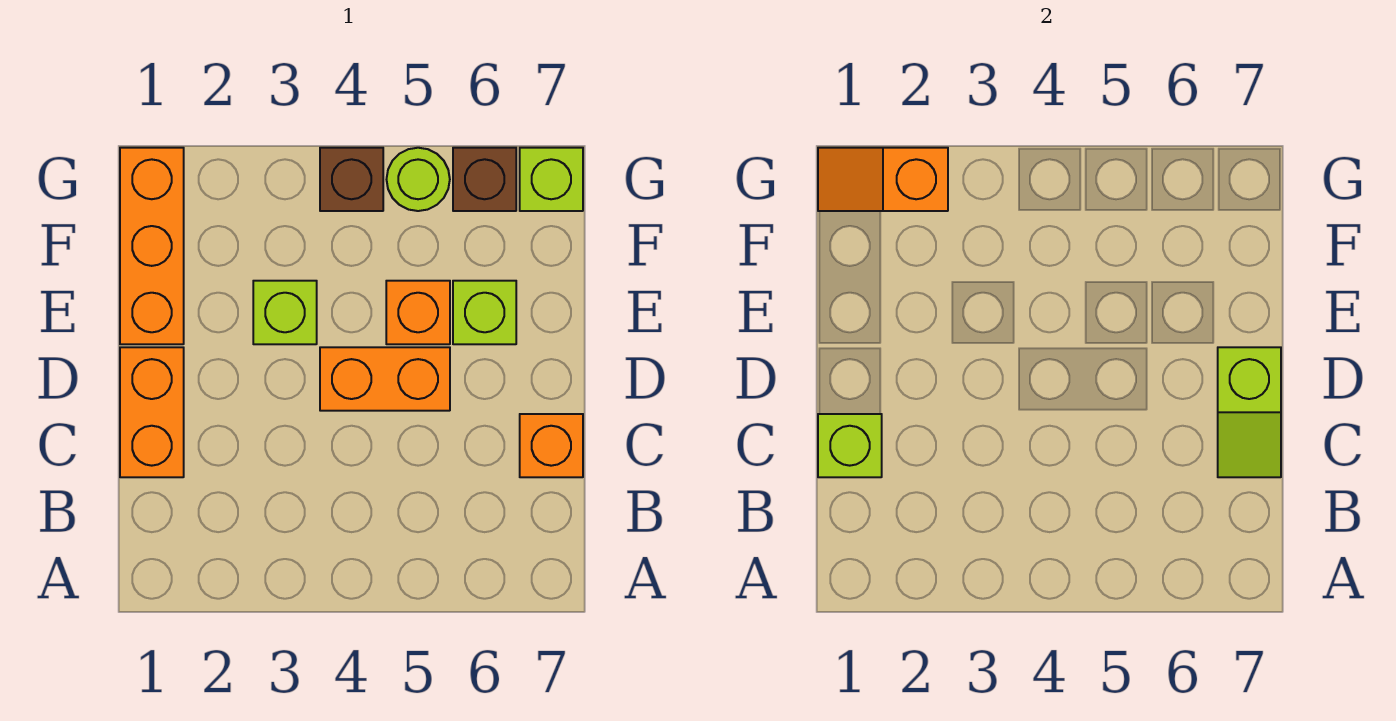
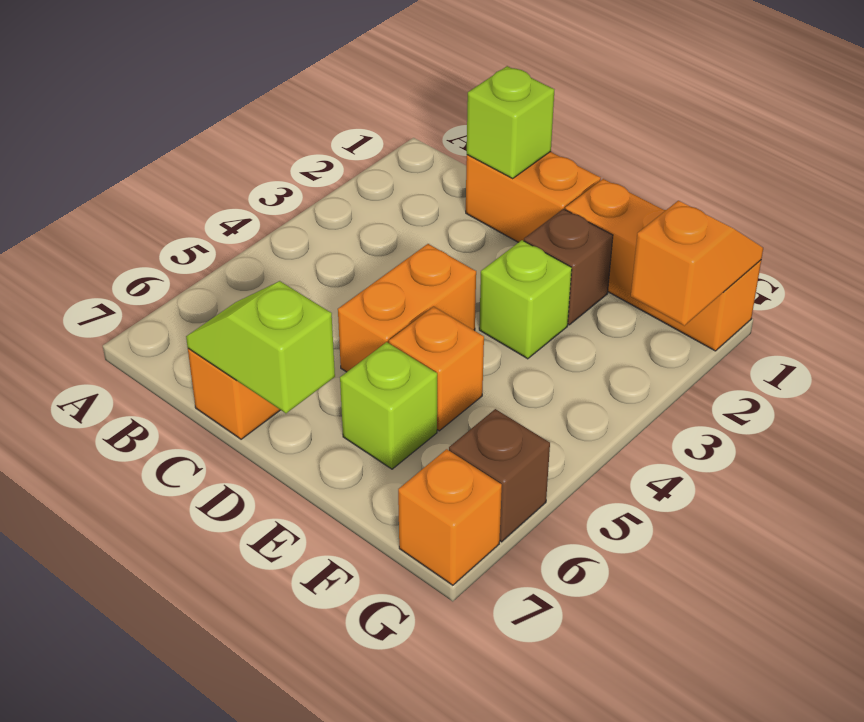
brown 1x1 brick [320,148,383,211] -> brown 1x1 brick moved to [524,209,613,325]
lime 1x1 round brick [387,148,450,211] -> none
lime 1x1 brick [520,148,583,211] -> orange 1x1 brick [398,449,502,585]

